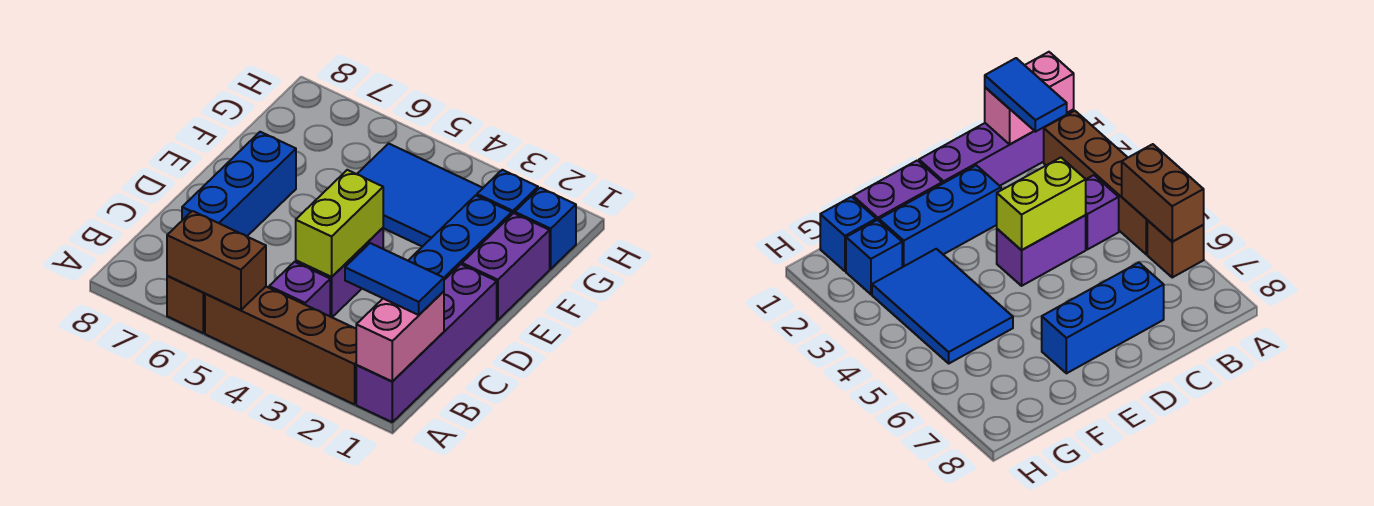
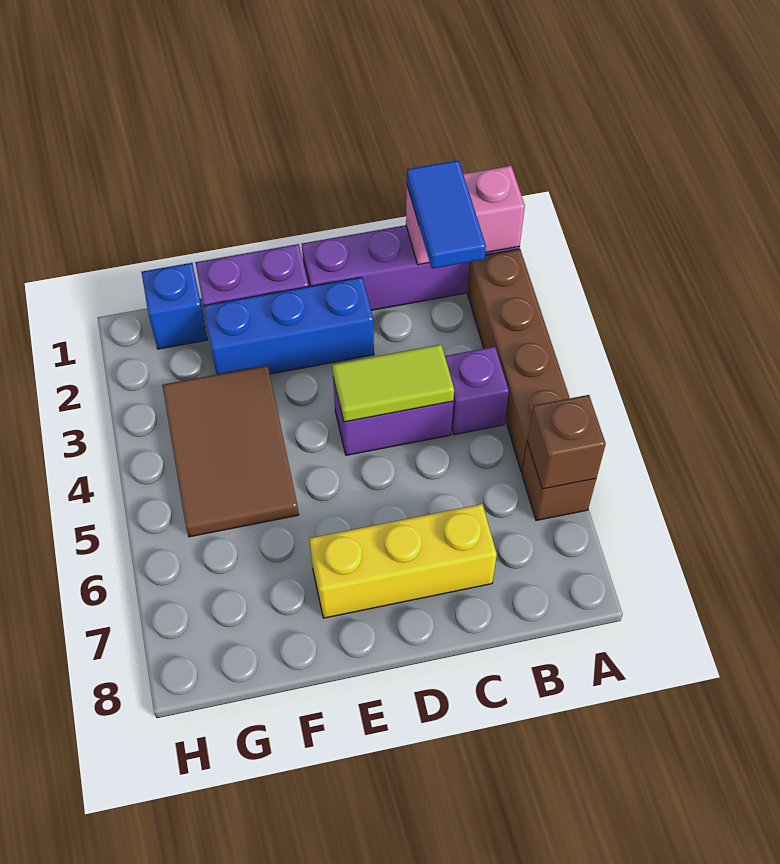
brown 1x2 brick [167,211,266,310] -> brown 1x1 brick [527,395,606,489]
lime 1x2 brick [296,170,383,277] -> lime 1x2 tile [332,344,454,422]
blue 1x3 brick [182,132,296,236] -> yellow 1x3 brick [309,504,497,618]
blue 2x3 tile [357,144,483,247] -> brown 2x3 tile [162,365,299,537]
blue 1x1 brick [477,170,538,214] -> none

